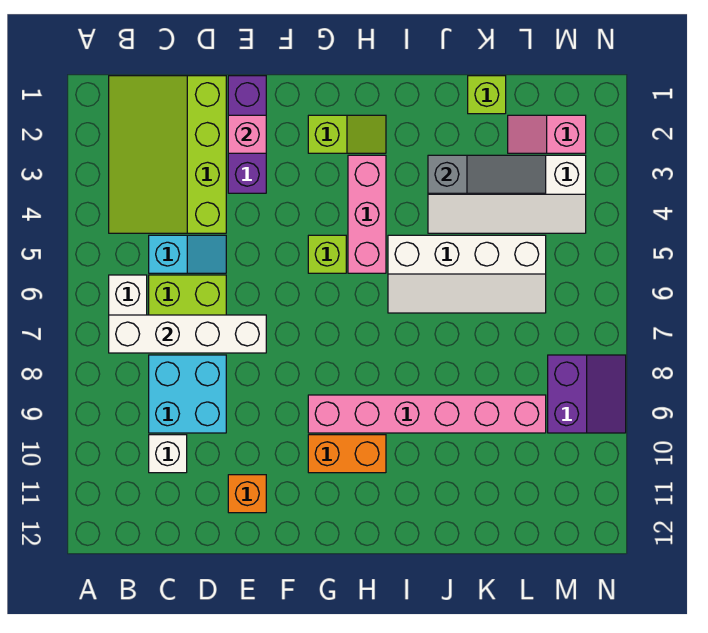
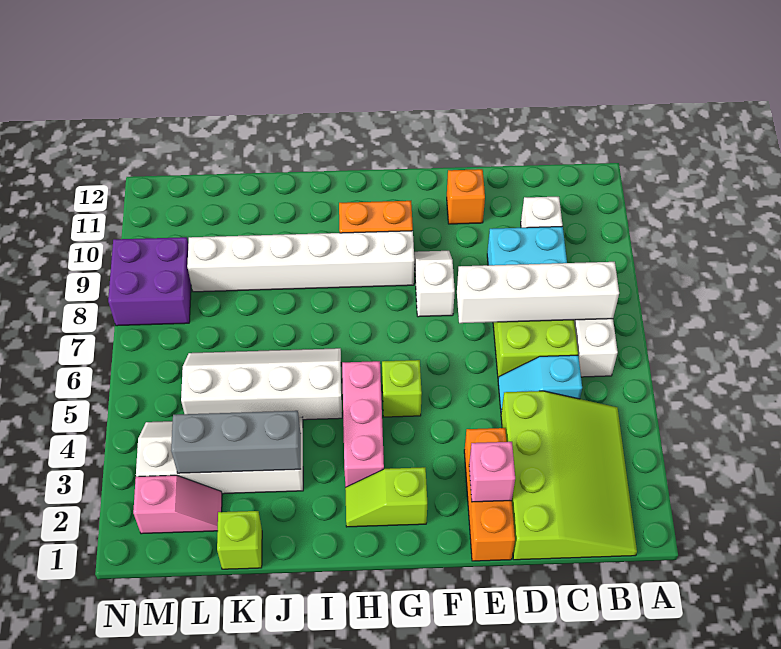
purple 1x3 brick [228,76,266,193] -> orange 1x3 brick [464,428,515,561]
none -> white 1x2 slope [414,251,455,317]
pink 1x6 brick [308,395,546,433] -> white 1x6 brick [187,231,414,292]
grey 1x3 slope [428,155,546,193] -> grey 1x3 brick [171,411,301,473]
purple 2x2 slope [548,355,626,433] -> purple 2x2 brick [108,237,191,326]

